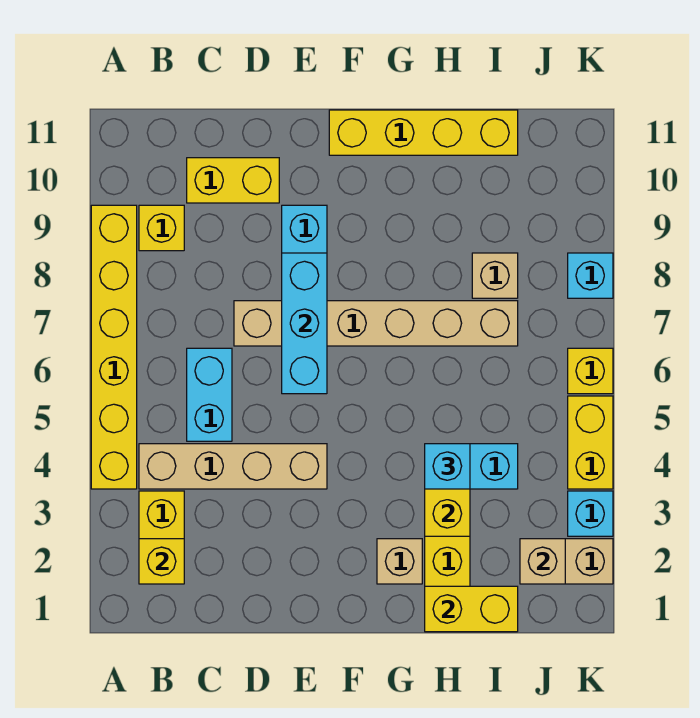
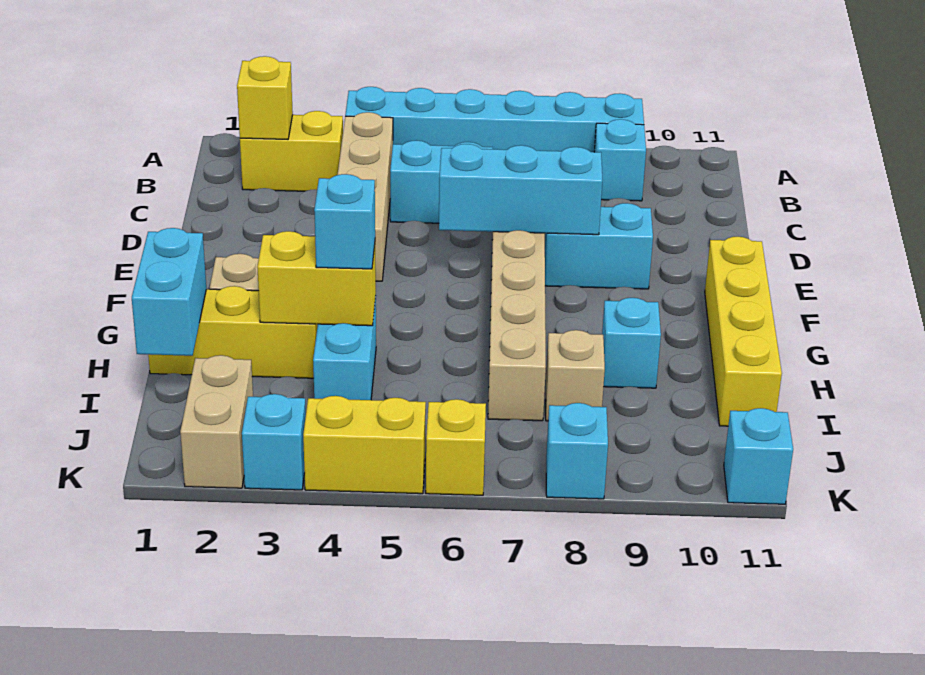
yellow 1x6 brick [91,205,137,489] -> cyan 1x6 brick [345,87,644,152]
yellow 1x1 brick [139,205,184,251] -> cyan 1x1 brick [594,119,646,201]
yellow 1x2 brick [187,158,279,203] -> none
yellow 1x2 brick [425,586,518,632] -> cyan 1x2 brick [132,228,206,356]
none -> cyan 1x1 brick [602,298,661,388]
tan 1x1 brick [520,539,565,584] -> none
none -> cyan 1x1 brick [724,408,793,504]

